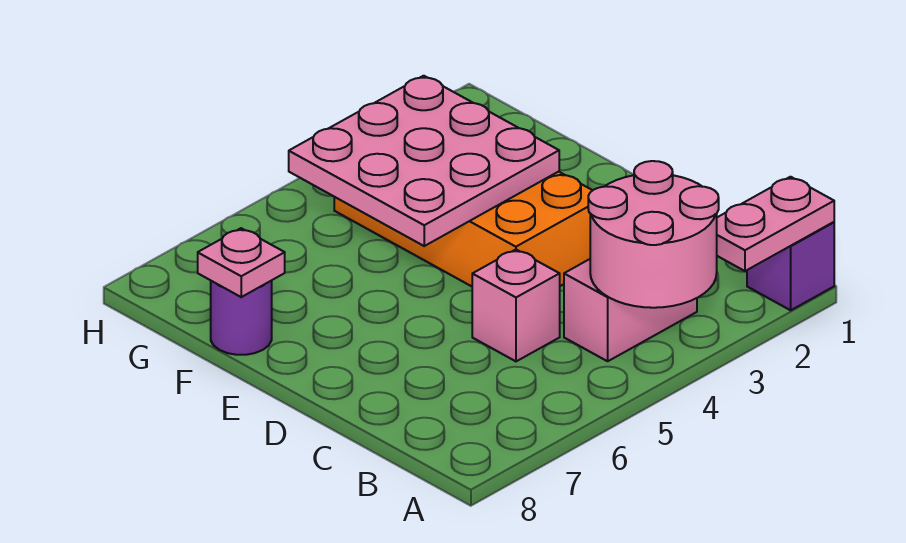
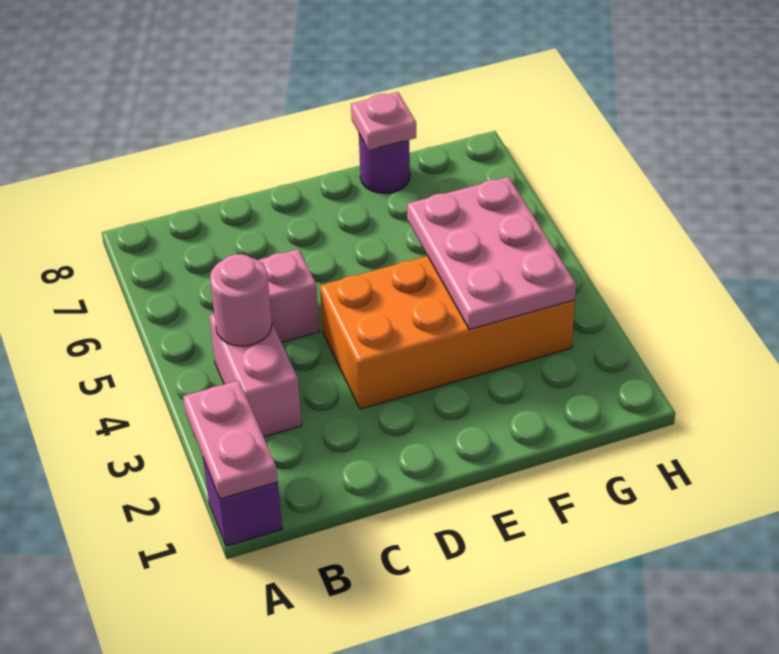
pink 2x2 round brick [588,161,719,308] -> pink 1x1 round brick [210,254,272,346]
pink 3x3 plate [289,76,559,246] -> pink 2x3 plate [407,177,576,330]

